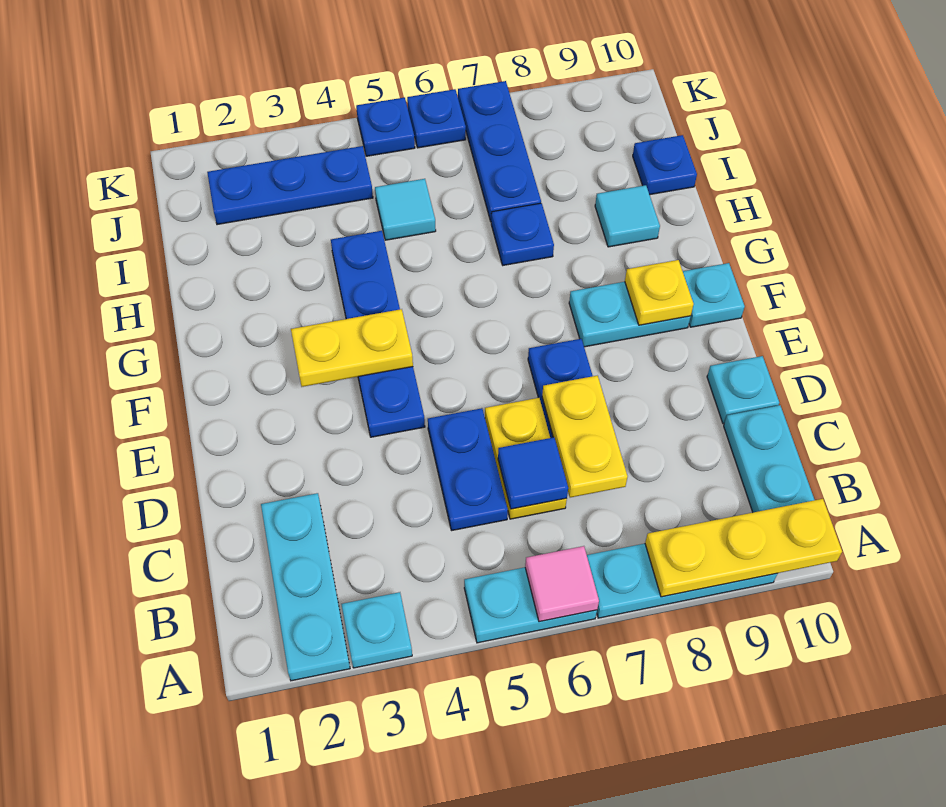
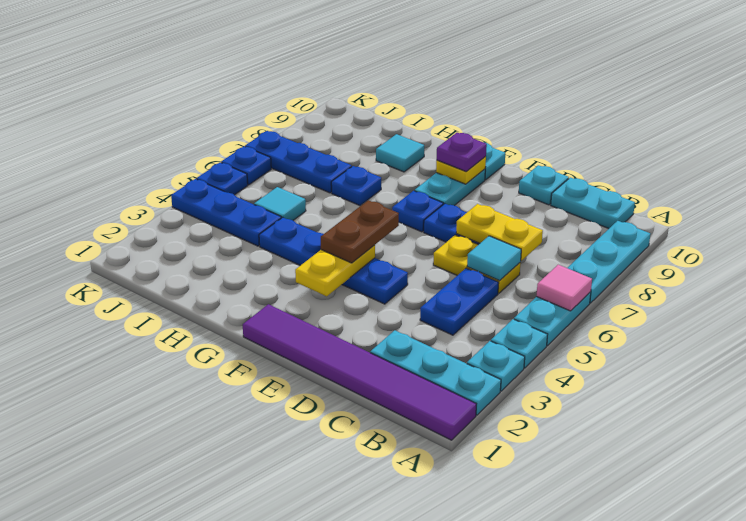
none -> purple 1x6 tile [243,304,476,440]
none -> cyan 1x1 plate [491,319,548,368]
yellow 1x3 plate [645,499,842,597] -> none
blue 1x2 plate [428,408,508,531] -> blue 1x2 plate turned to [420,268,499,335]
blue 1x1 tile [498,437,568,509] -> cyan 1x1 tile [467,236,521,280]
none -> brown 1x2 plate [321,200,399,263]
none -> purple 1x1 plate [437,133,487,172]
blue 1x1 plate [633,135,697,195] -> blue 1x1 plate moved to [392,191,443,232]
blue 1x3 plate [207,146,373,225] -> blue 1x3 plate turned to [171,179,281,246]

